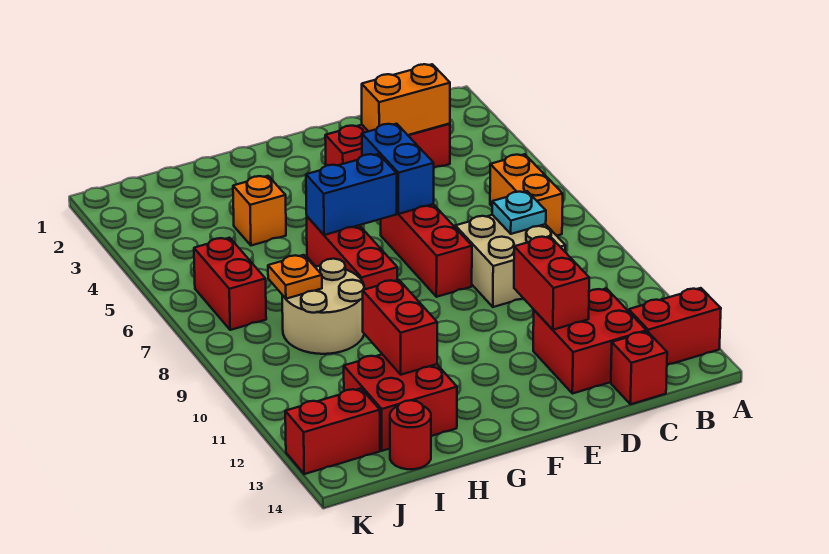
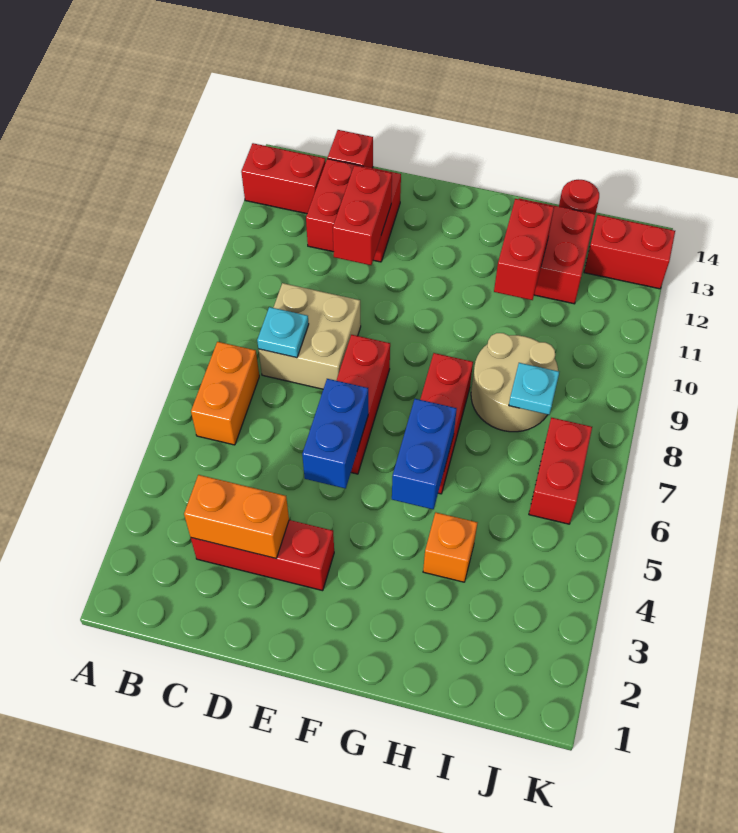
blue 1x2 brick [306,154,397,235] -> blue 1x2 brick turned to [392,399,457,509]
orange 1x1 plate [268,255,322,299] -> cyan 1x1 plate [509,363,559,415]

